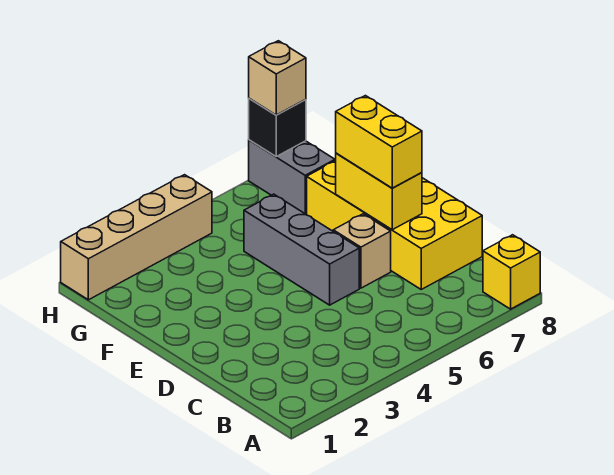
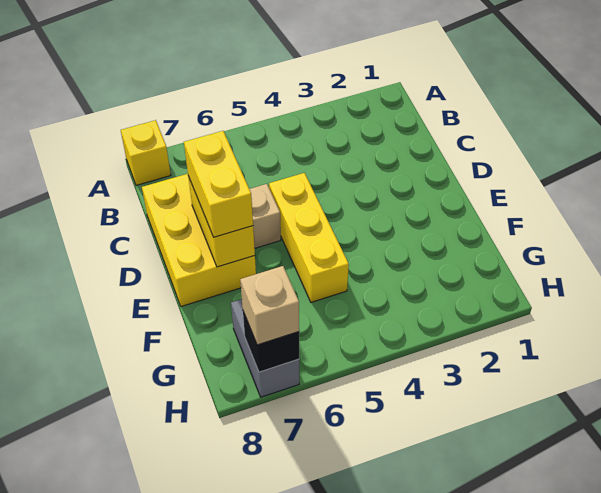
yellow 2x4 brick [307,161,482,289] -> yellow 2x3 brick [142,174,256,306]
grey 1x3 brick [244,194,359,305] -> yellow 1x3 brick [269,173,349,302]
tan 1x4 brick [61,175,212,300] -> none

